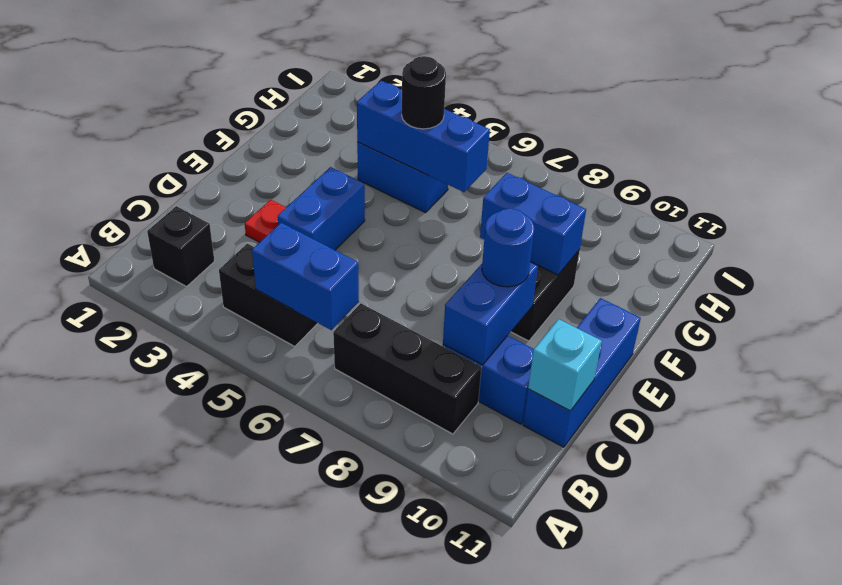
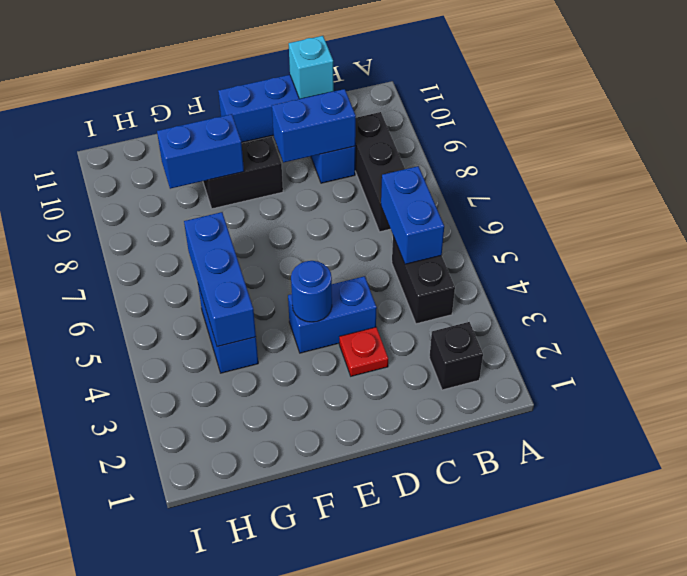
blue 1x1 round brick [482,208,534,287] -> blue 1x1 round brick moved to [291,261,332,322]
blue 1x2 brick [480,173,586,275] -> blue 1x2 brick turned to [157,114,244,189]
black 1x1 round brick [402,56,446,129] -> none

